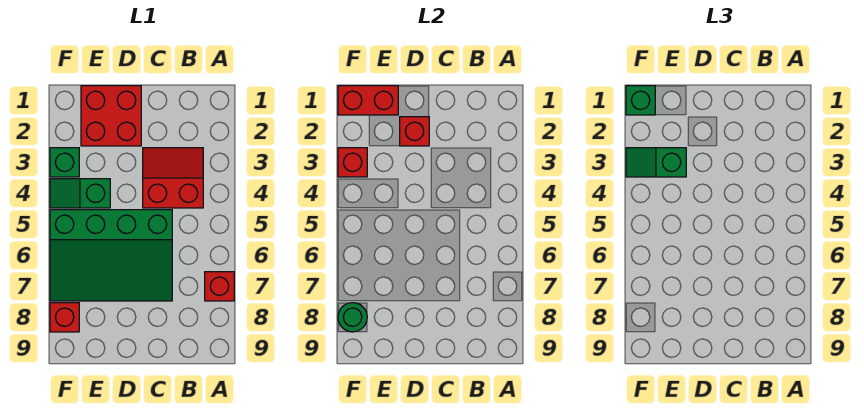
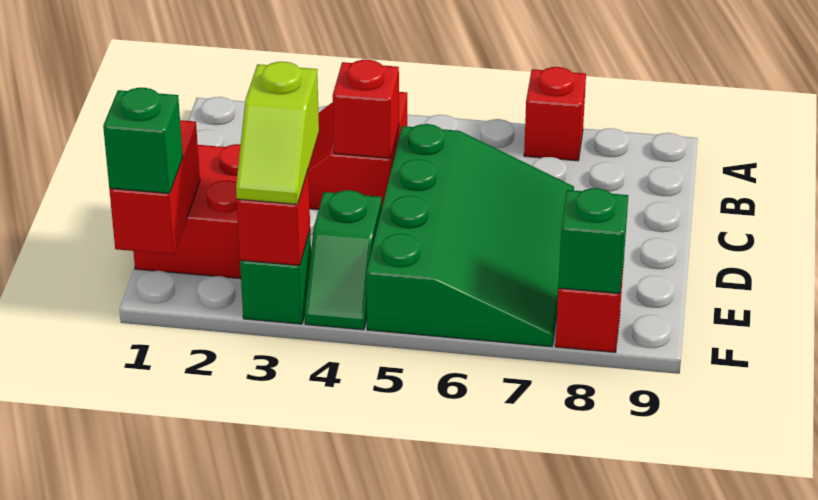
red 1x1 brick [400,117,429,146] -> red 1x1 brick moved to [333,60,399,158]
green 1x2 slope [626,148,686,177] -> lime 1x2 slope [236,62,319,204]
green 1x1 round brick [338,303,367,332] -> green 1x1 brick [558,188,628,294]

